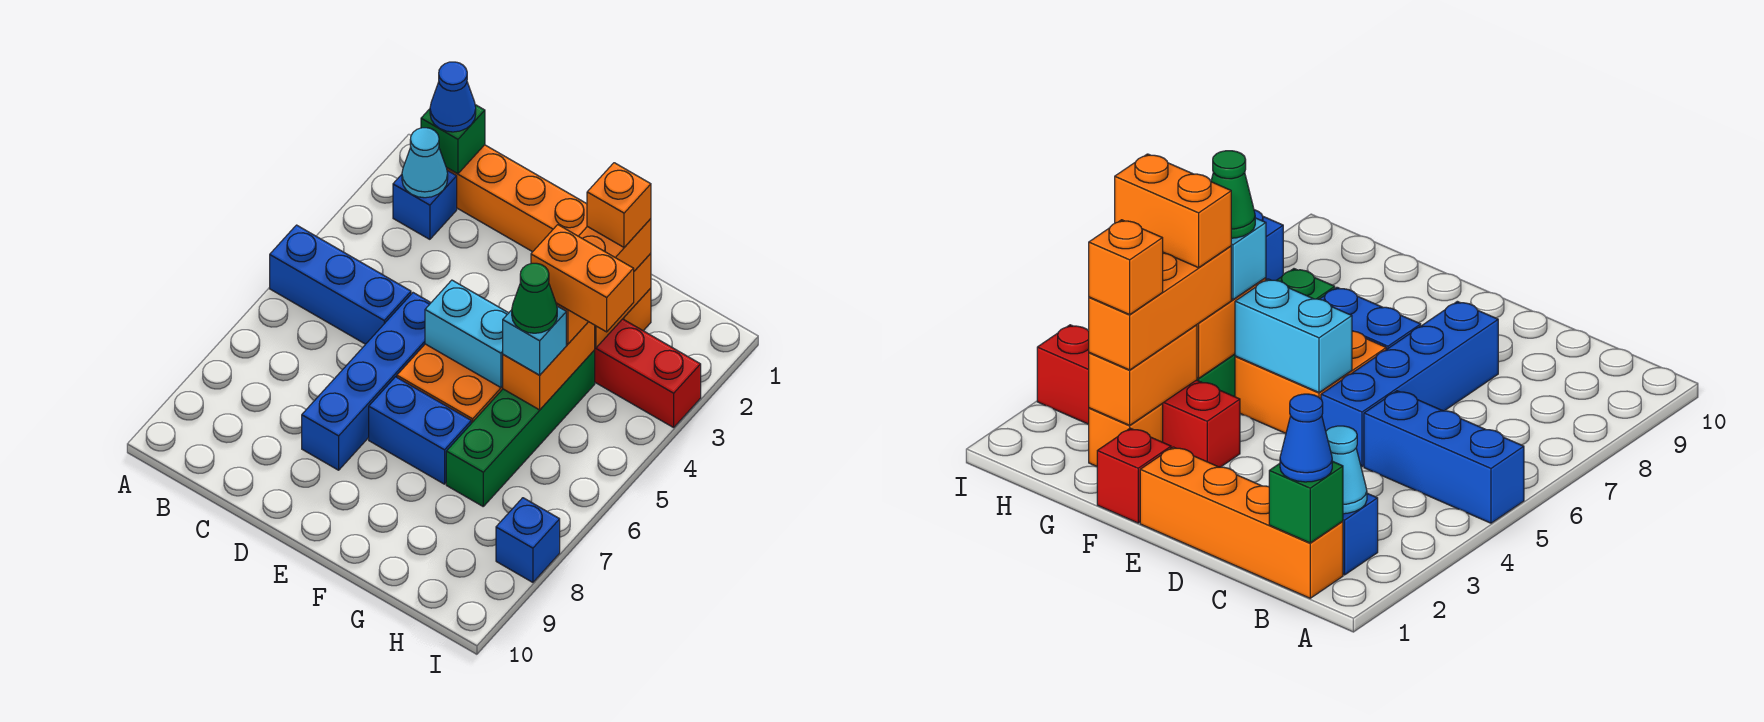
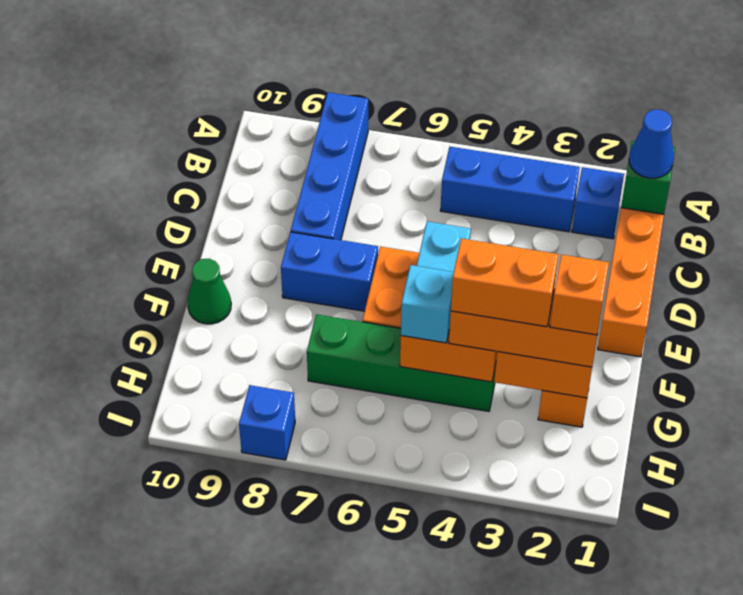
blue 1x3 brick [270,225,411,344] -> blue 1x3 brick turned to [440,147,580,232]
cyan 1x1 cone [402,128,448,198] -> none
blue 1x4 brick [302,293,431,470] -> blue 1x4 brick turned to [291,92,368,240]
blue 1x2 brick [369,377,471,484] -> blue 1x2 brick turned to [281,232,378,311]
red 1x1 brick [1097,428,1171,523] -> none
red 1x4 brick [595,319,701,428] -> none
orange 1x2 brick [531,225,634,332] -> orange 1x2 brick turned to [451,238,559,327]
green 1x1 cone [512,263,557,333] -> green 1x1 cone moved to [188,259,231,324]

